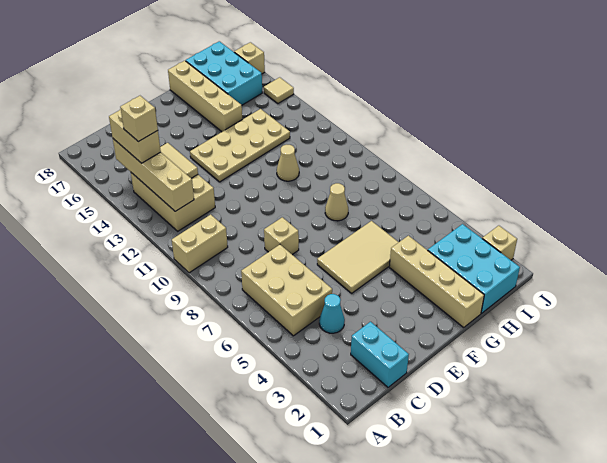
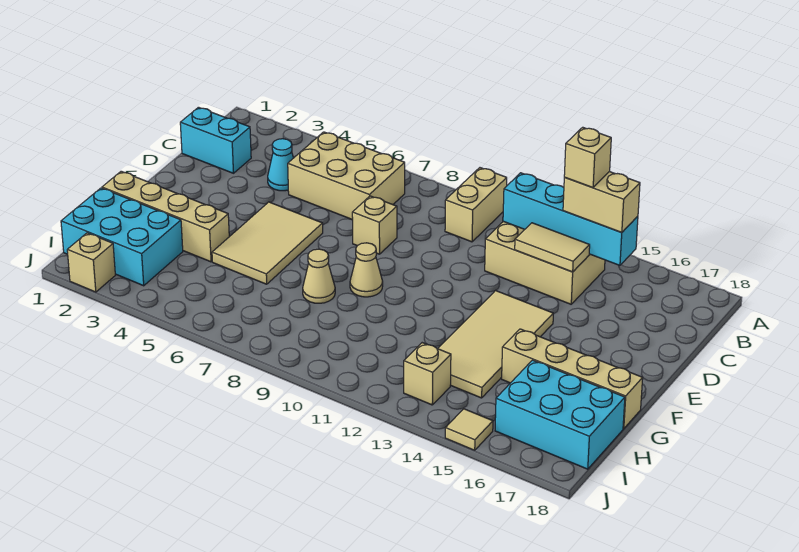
tan 1x4 brick [113,139,194,211] -> cyan 1x4 brick [503,173,638,265]
tan 2x4 plate [190,109,290,182] -> tan 2x4 tile [438,290,553,398]
tan 1x1 cone [277,145,299,181] -> tan 1x1 cone moved to [350,243,383,297]
tan 1x1 brick [234,42,265,74] -> tan 1x1 brick moved to [404,343,451,405]

